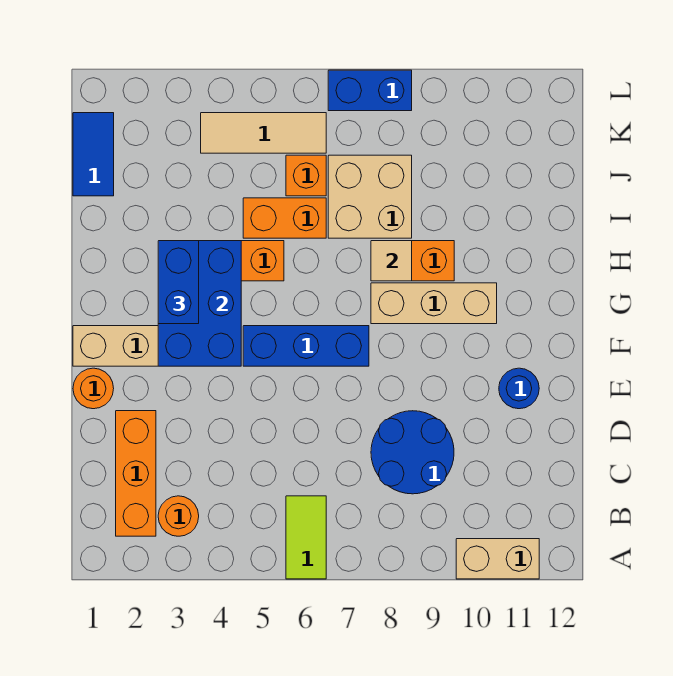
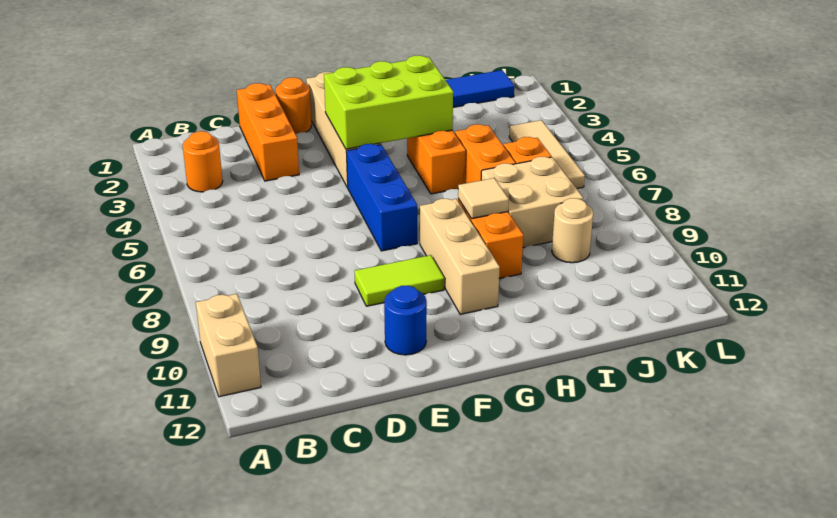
lime 1x2 tile [286,496,326,579] -> lime 1x2 tile moved to [355,255,444,306]
orange 1x3 brick [116,411,156,536] -> orange 1x3 brick turned to [237,83,299,181]
blue 2x2 round brick [371,411,454,494] -> none
blue 2x3 brick [158,241,241,366] -> lime 2x3 brick [324,55,453,149]
blue 1x2 brick [158,241,199,324] -> none
none -> tan 1x1 round brick [552,198,593,263]
blue 1x2 brick [328,70,412,111] -> none

